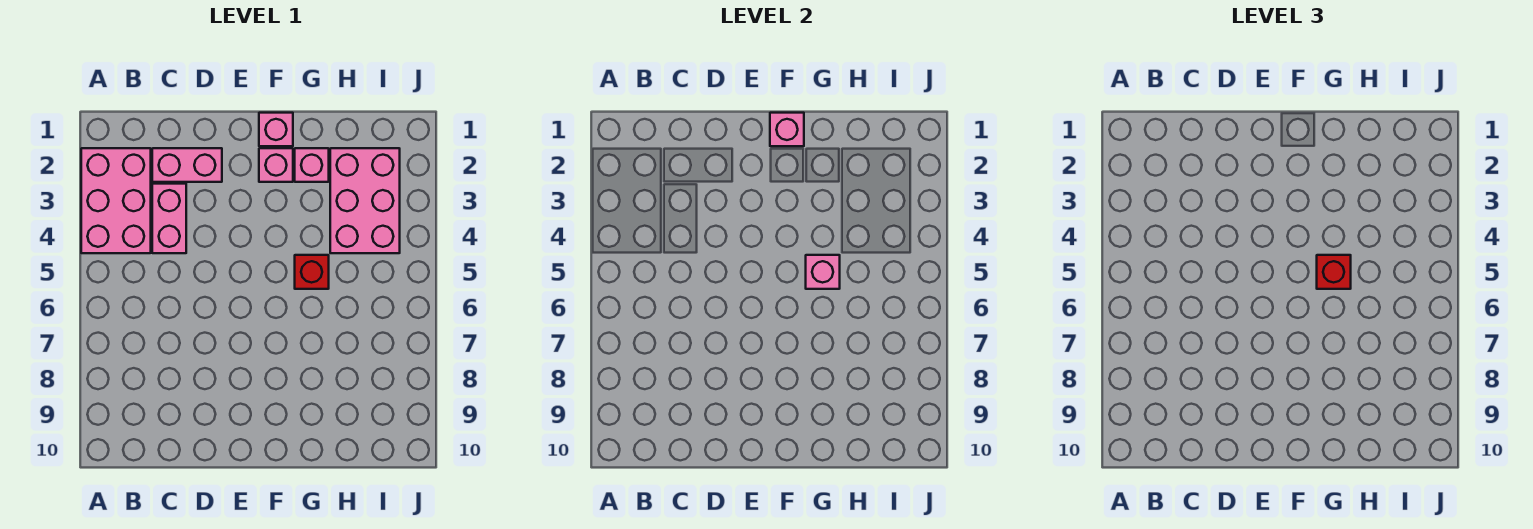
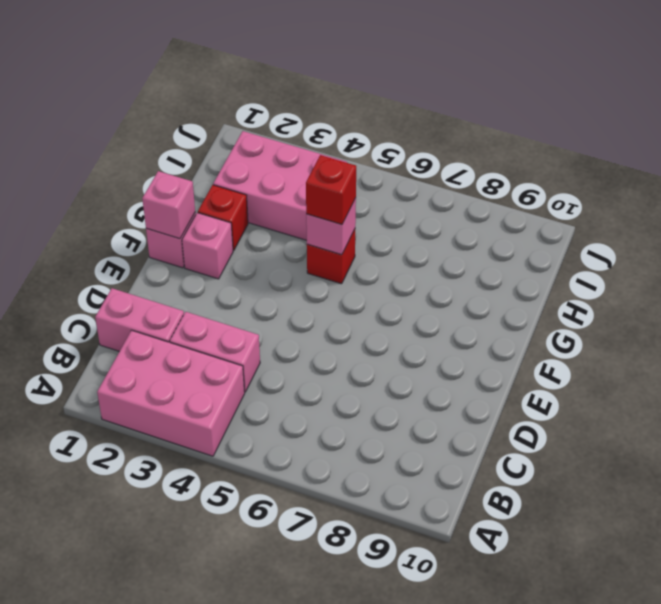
pink 1x2 brick [152,148,222,182] -> pink 1x2 brick turned to [95,288,184,351]
pink 1x1 brick [295,148,329,182] -> red 1x1 brick [198,185,248,251]

